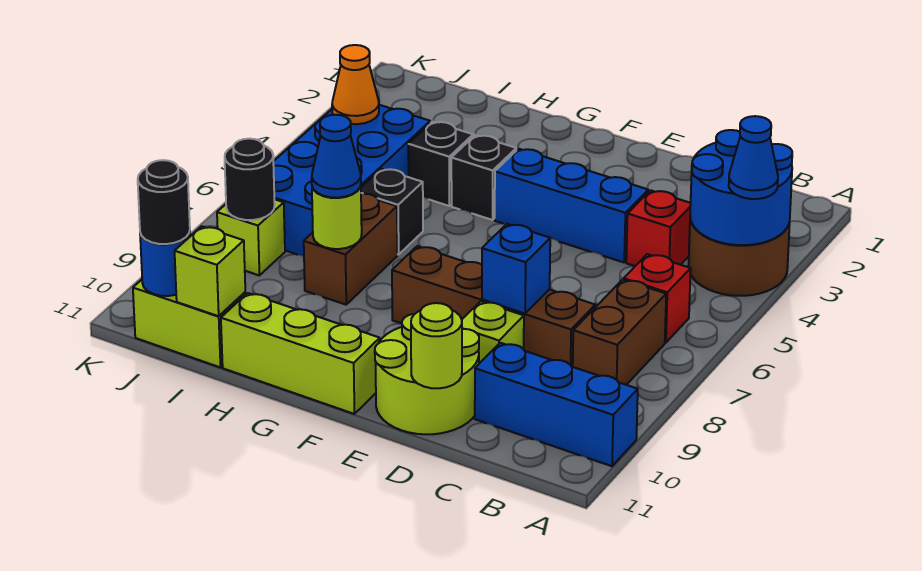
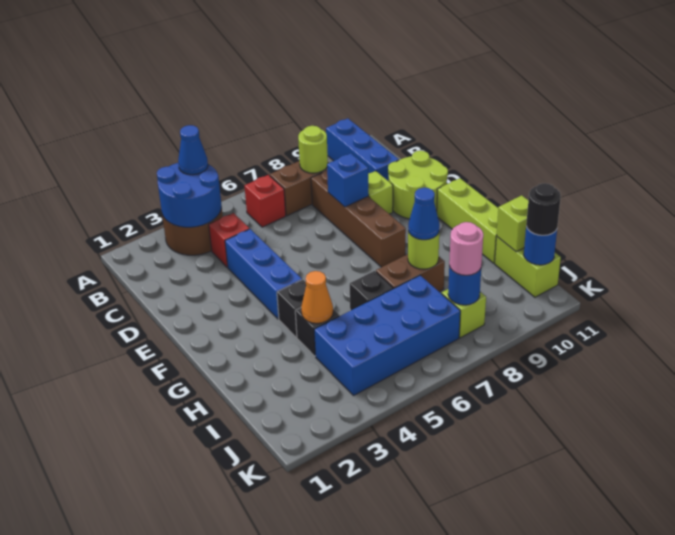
lime 1x1 round brick [411,303,462,388] -> lime 1x1 round brick moved to [298,126,328,173]
orange 1x1 cone [332,45,379,124] -> orange 1x1 cone moved to [301,271,333,323]
black 1x1 round brick [225,139,275,220] -> blue 1x1 round brick [448,266,481,305]
none -> pink 1x1 round brick [449,222,483,275]

